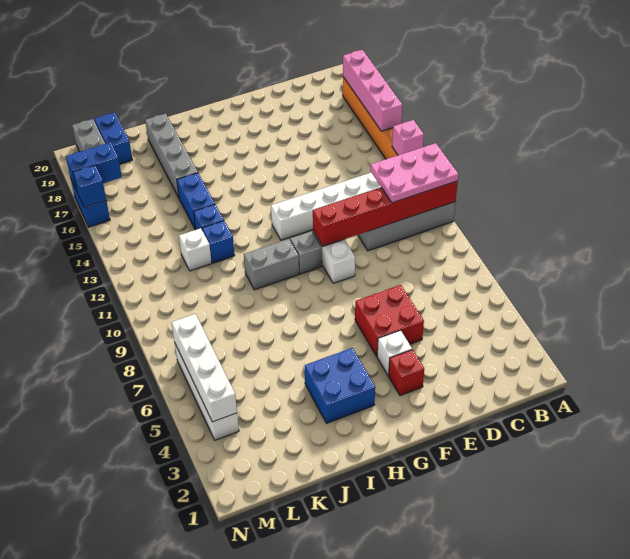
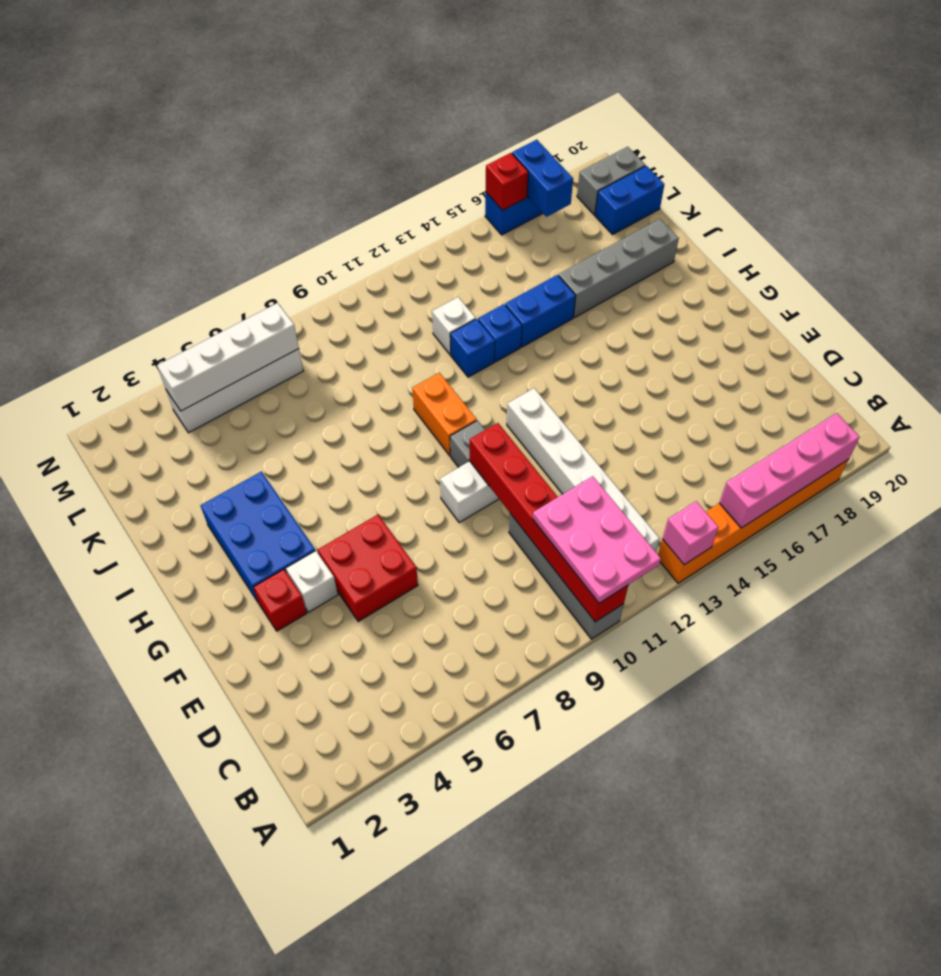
blue 2x2 brick [305,348,375,423] -> blue 2x3 brick [200,472,315,603]
grey 1x2 brick [244,239,299,290] -> orange 1x2 brick [412,373,477,456]
blue 1x1 brick [73,165,106,207] -> red 1x1 brick [486,153,528,210]

